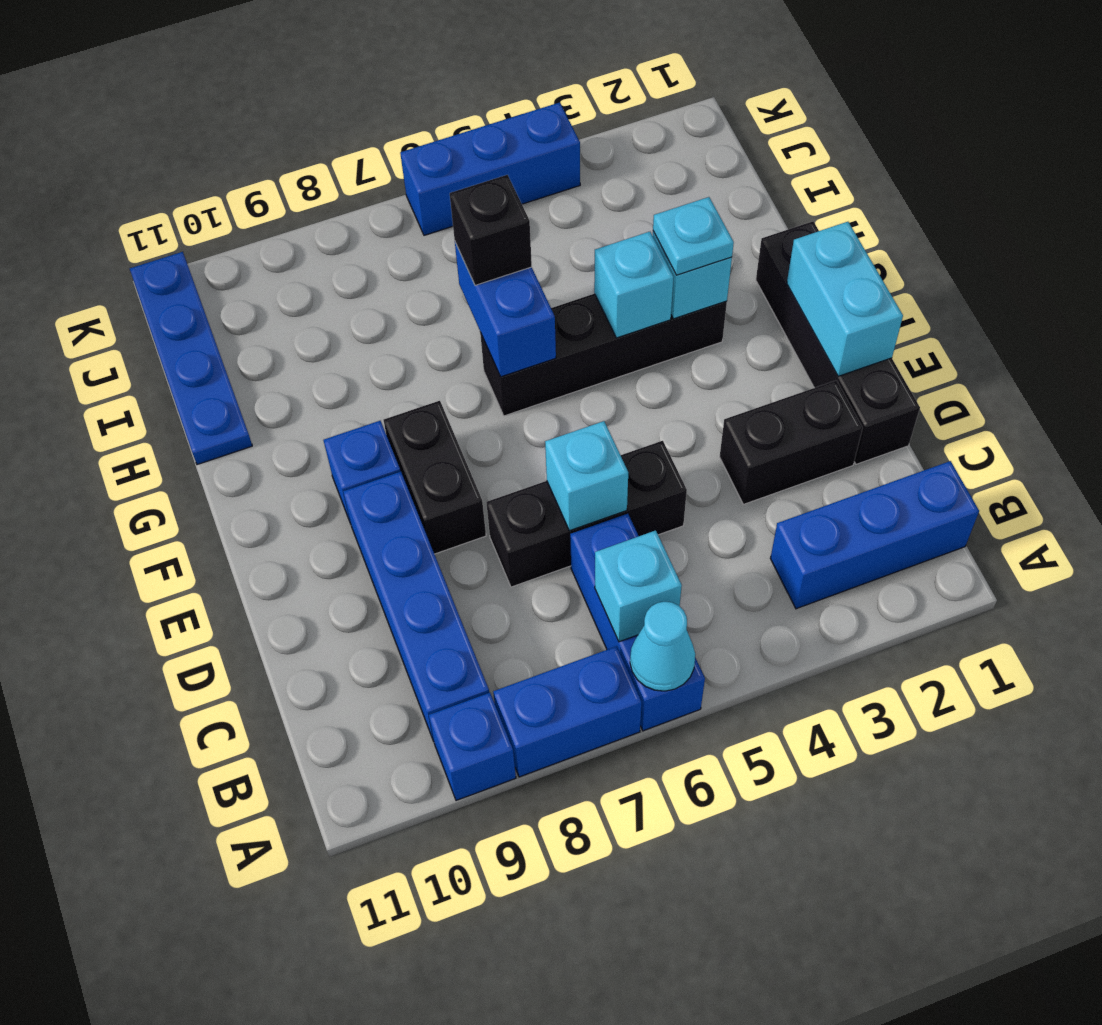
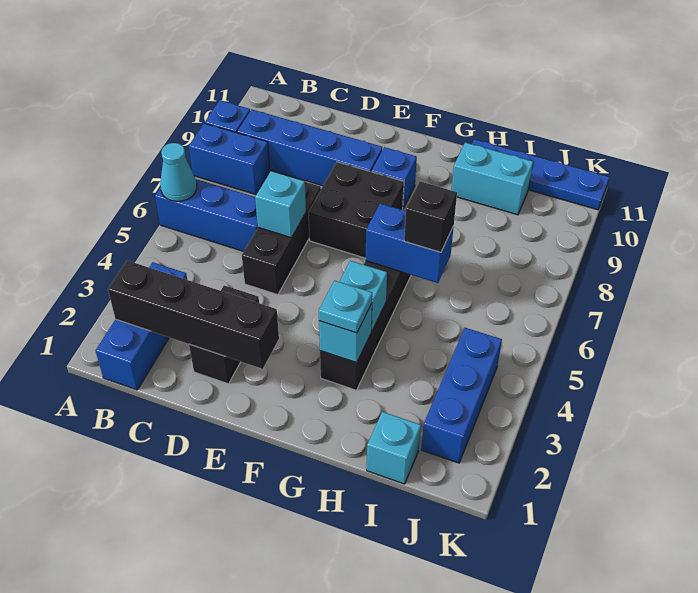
blue 1x2 brick [493,646,642,777] -> blue 1x2 brick turned to [189,123,270,195]
cyan 1x1 brick [595,530,682,642] -> cyan 1x1 brick moved to [367,412,421,484]
black 1x4 brick [756,221,920,464] -> black 1x4 brick moved to [108,261,279,369]
cyan 1x2 brick [787,222,903,376] -> cyan 1x2 brick moved to [451,143,533,215]
black 1x2 brick [384,401,486,554] -> black 2x2 brick [308,162,404,258]
blue 1x3 brick [400,102,580,235] -> blue 1x3 brick moved to [421,328,502,463]

